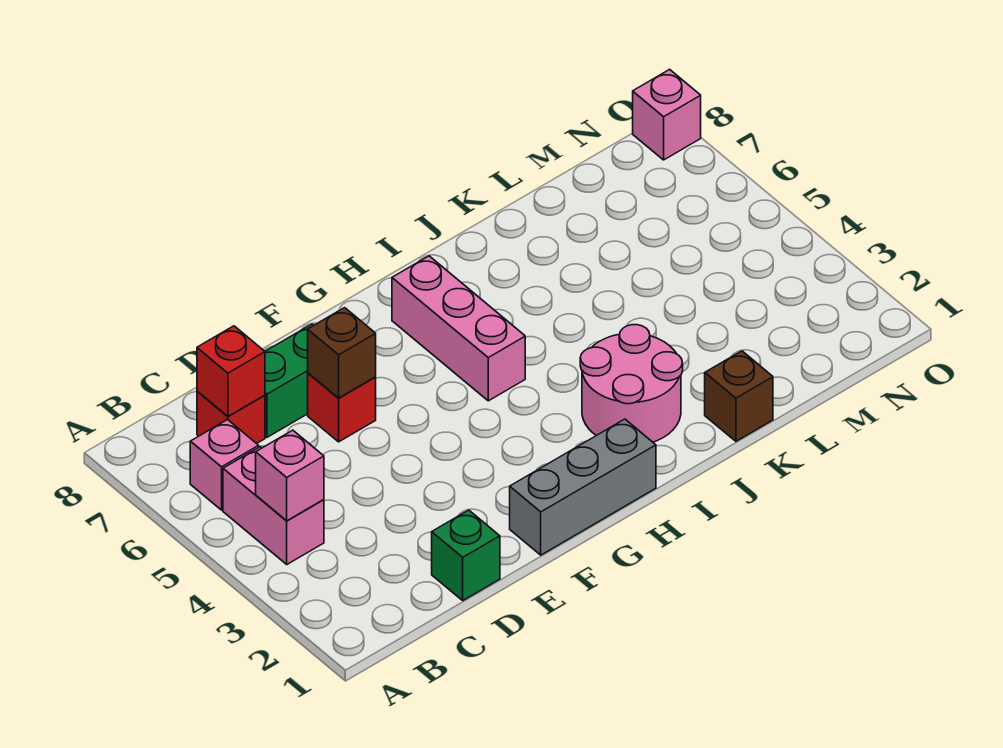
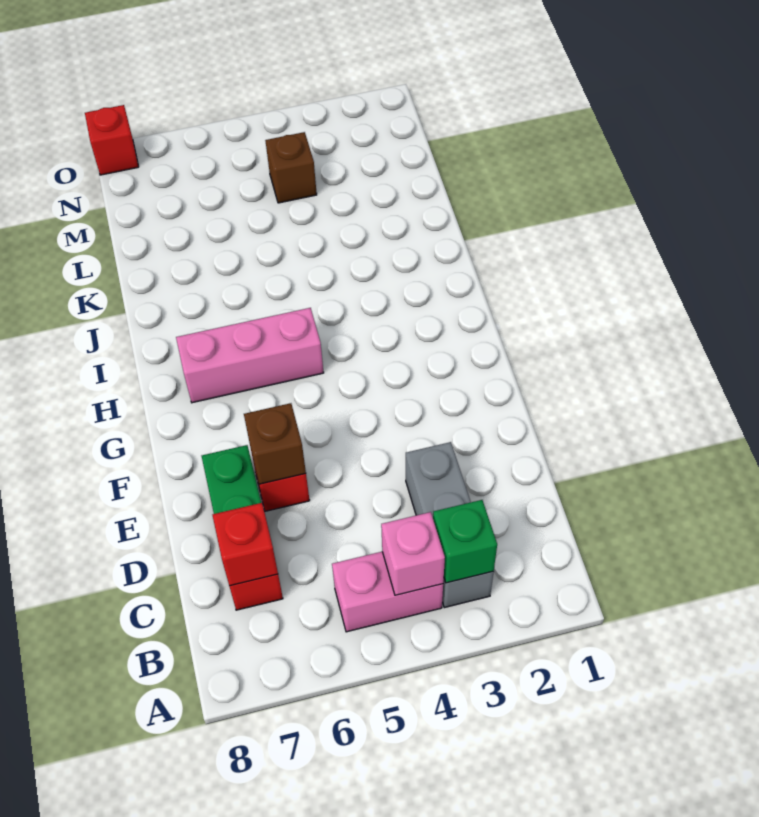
pink 1x1 brick [190,420,259,510] -> none
green 1x1 brick [432,510,500,600] -> green 1x1 brick moved to [433,500,497,583]
grey 1x3 brick [510,419,656,555] -> grey 1x3 brick moved to [406,442,494,608]
pink 2x2 round brick [580,325,683,442] -> none
brown 1x1 brick [705,351,773,441] -> brown 1x1 brick moved to [265,132,317,203]
pink 1x1 brick [633,69,701,160] -> red 1x1 brick [85,105,139,175]

